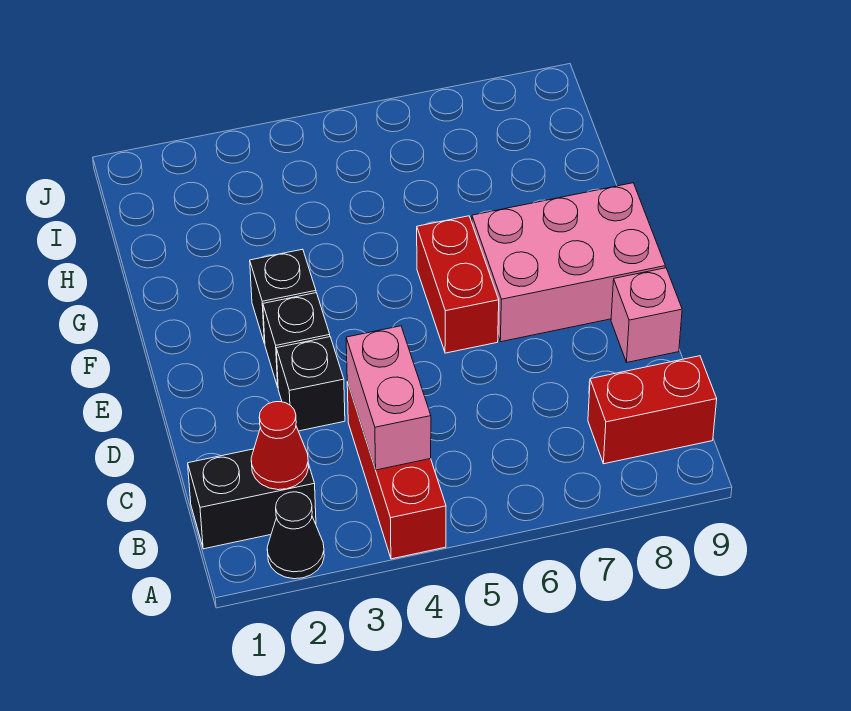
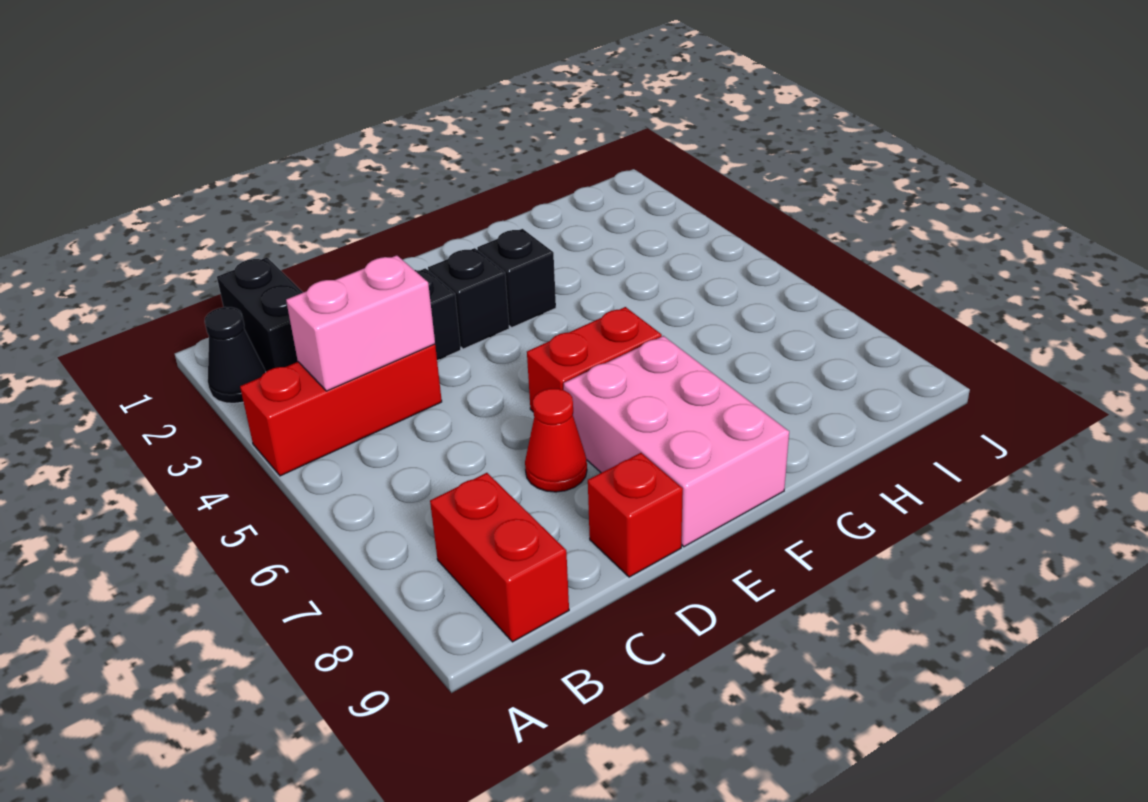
red 1x1 cone [251,402,309,490] -> red 1x1 cone moved to [525,389,587,492]
pink 1x1 brick [611,268,682,362] -> red 1x1 brick [588,453,683,577]

